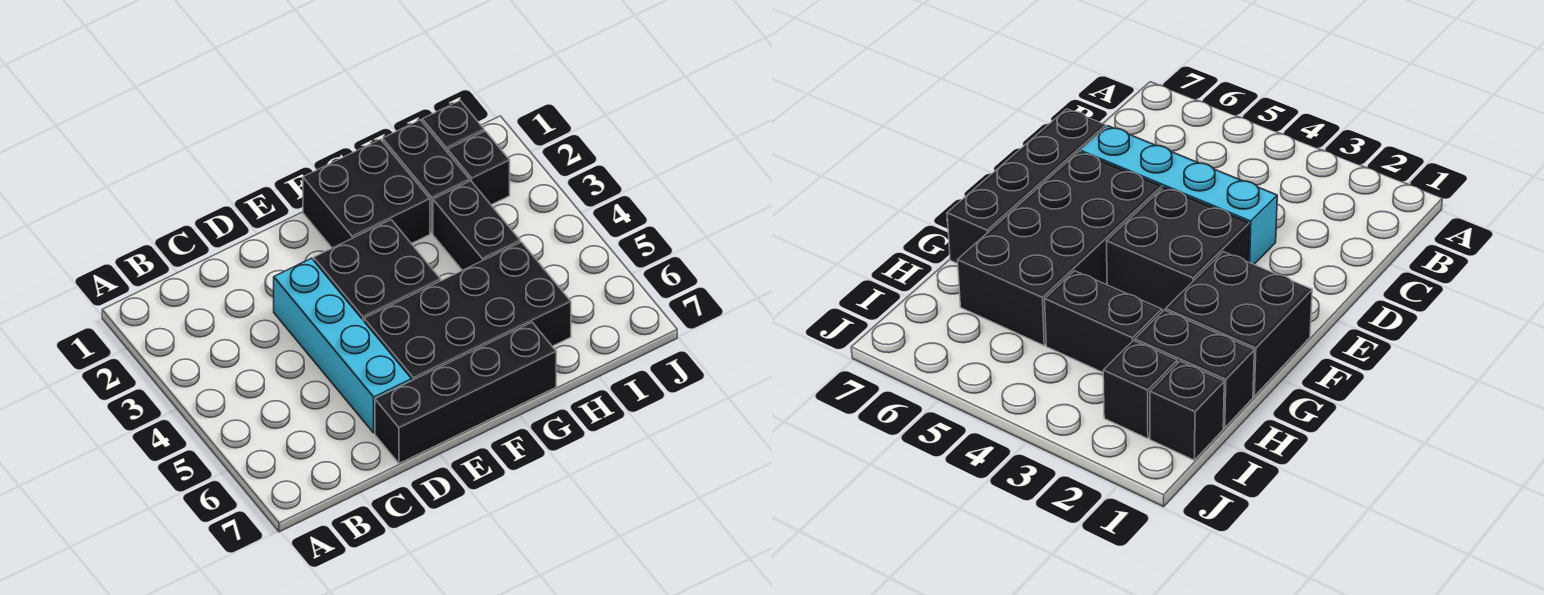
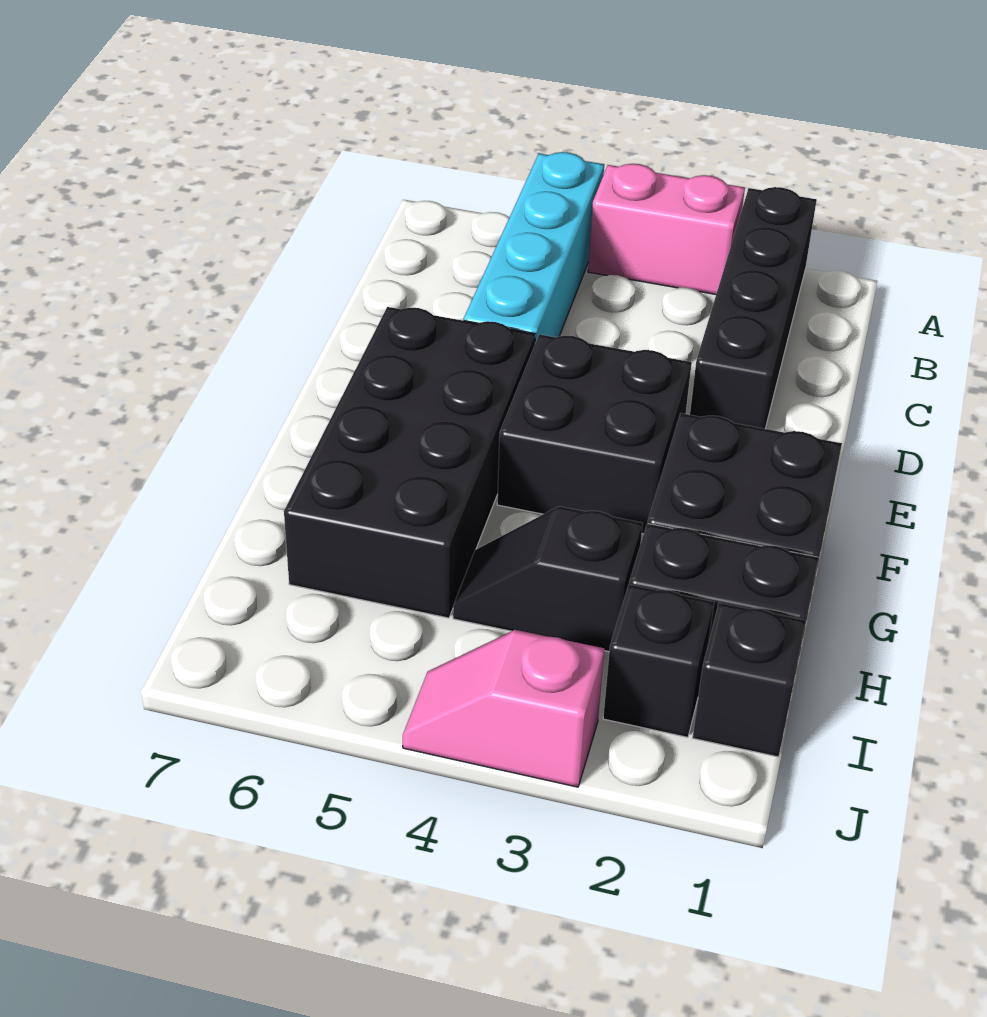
none -> pink 1x2 brick [588,164,745,294]
cyan 1x4 brick [274,258,412,433] -> cyan 1x4 brick turned to [464,152,604,344]
black 1x4 brick [375,323,556,463] -> black 1x4 brick moved to [690,187,817,429]
black 1x2 brick [433,181,520,270] -> black 1x2 slope [453,506,643,652]
none -> pink 1x2 slope [403,630,604,787]

